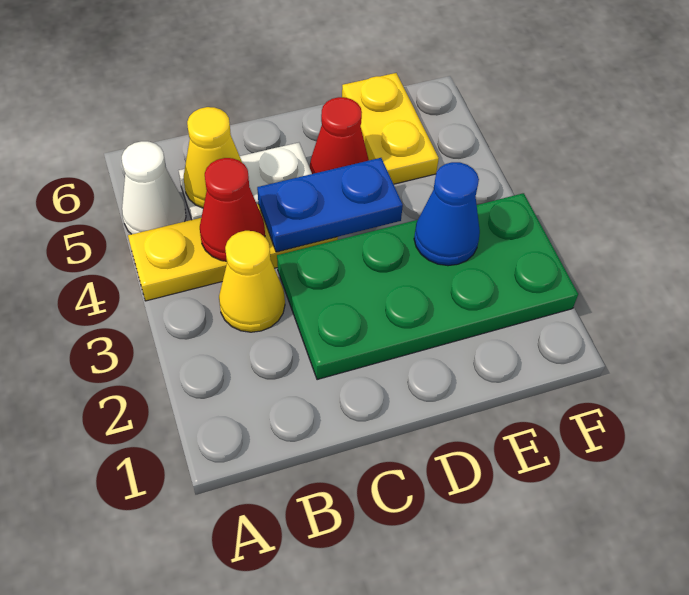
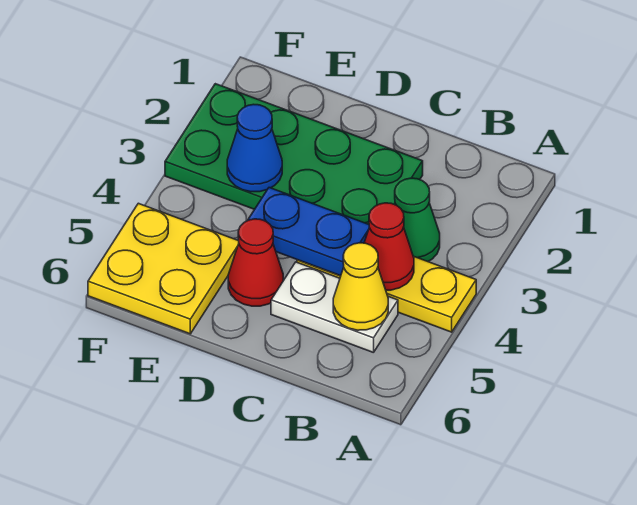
white 1x1 cone [122,141,186,234] -> none
yellow 1x1 cone [219,231,285,332] -> green 1x1 cone [394,178,440,262]
yellow 1x2 plate [342,73,439,184] -> yellow 2x2 plate [88,203,239,334]

